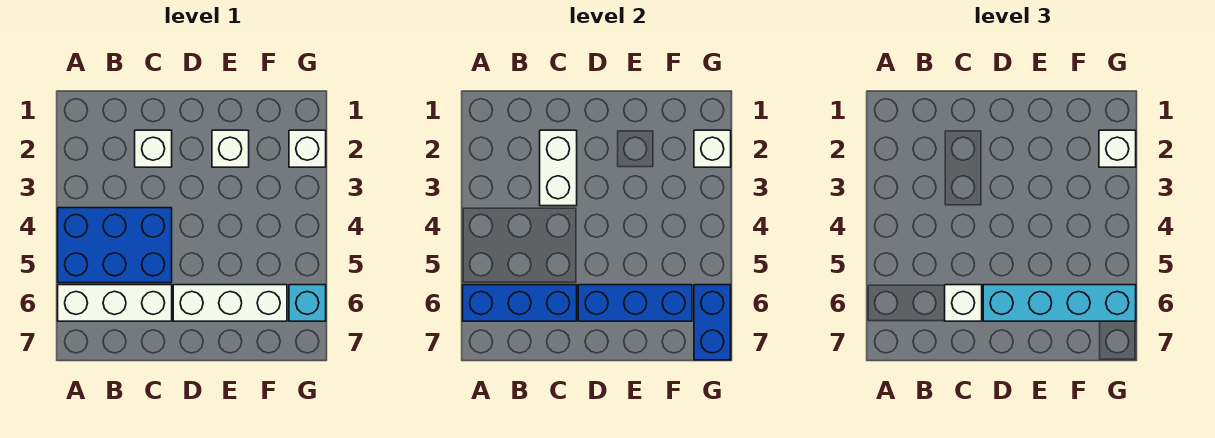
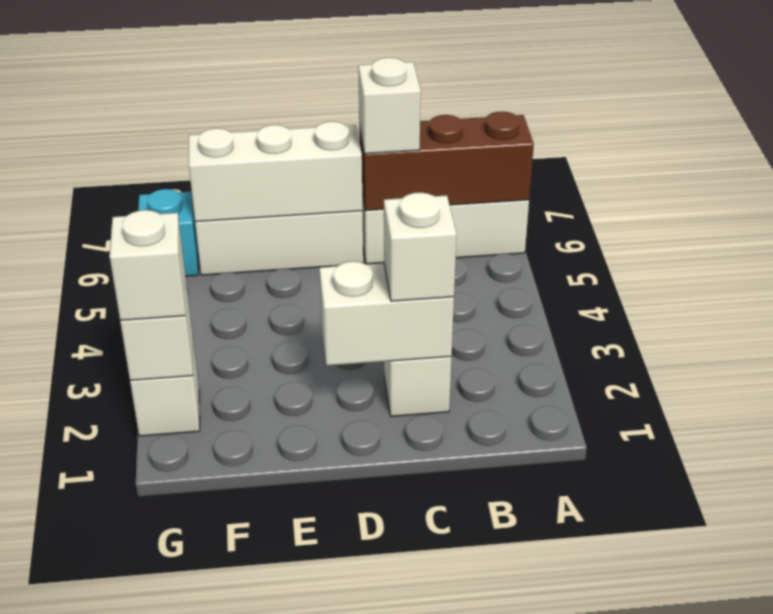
blue 2x3 brick [58,208,172,283] -> none
blue 1x3 brick [463,285,577,321] -> brown 1x3 brick [359,111,534,211]
white 1x2 brick [540,130,577,206] -> white 1x2 brick turned to [319,261,454,366]
blue 1x3 brick [578,285,692,321] -> white 1x3 brick [189,122,363,222]
cyan 1x4 brick [983,285,1136,321] -> none
white 1x1 brick [212,130,249,167] -> white 1x1 brick moved to [384,192,457,301]
blue 1x2 brick [694,285,731,360] -> none

